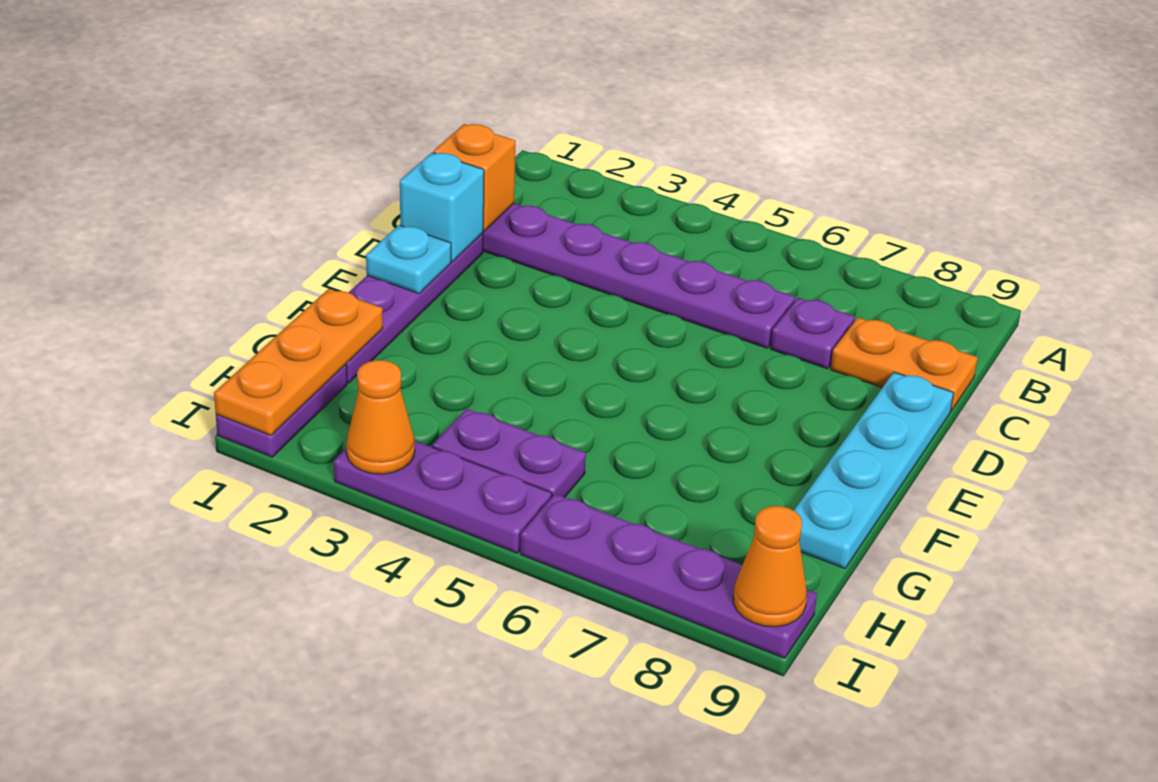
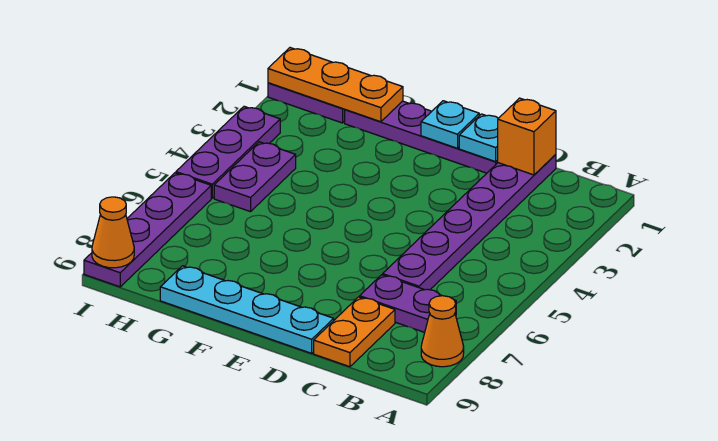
purple 1x1 plate [770,298,855,369] -> purple 1x2 plate [360,275,456,332]
cyan 1x1 brick [400,152,484,262] -> cyan 1x1 plate [459,114,498,162]
orange 1x1 cone [346,360,415,474] -> orange 1x1 cone moved to [421,296,464,367]

